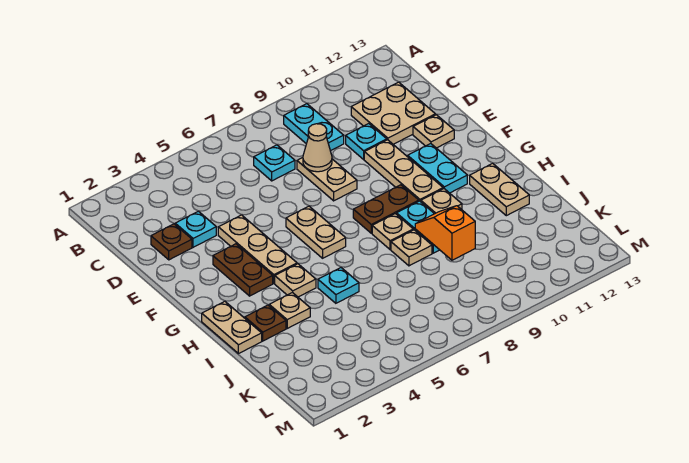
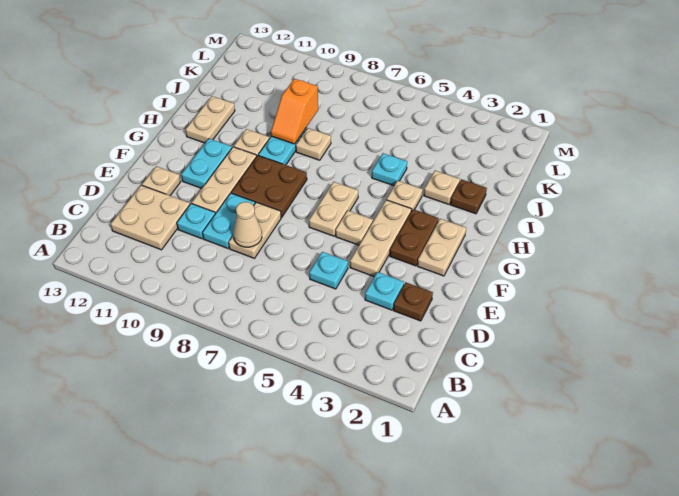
cyan 1x2 plate [284,104,344,151] -> cyan 1x2 plate moved to [203,193,255,248]
cyan 1x1 plate [254,145,295,181] -> cyan 1x1 plate moved to [309,252,348,289]
brown 1x2 plate [353,185,419,233] -> brown 2x2 plate [231,155,307,217]
tan 1x2 plate [202,301,262,354] -> tan 1x2 plate moved to [417,219,466,276]
tan 1x1 plate [372,214,413,250] -> tan 1x1 plate moved to [336,210,373,245]

